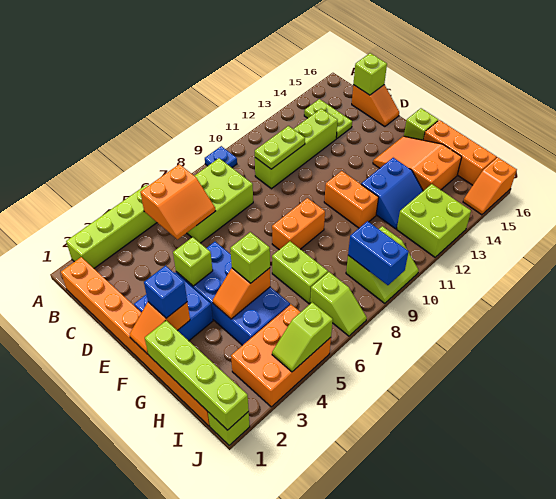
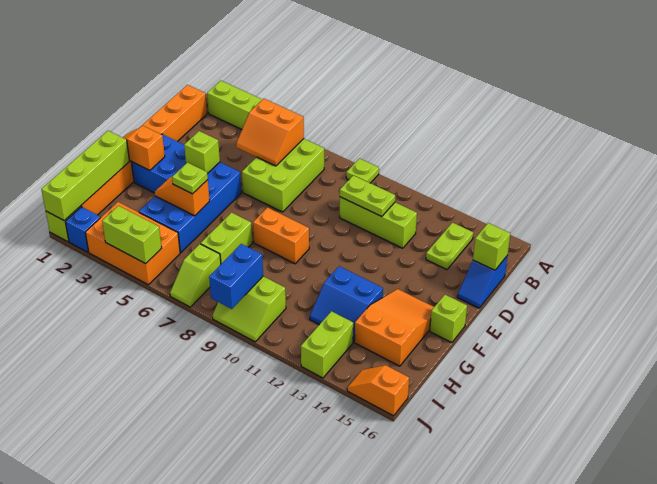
blue 1x1 plate [205,146,237,168] -> lime 1x1 plate [346,159,379,183]
lime 2x3 brick [187,158,253,243] -> lime 2x3 brick turned to [242,139,324,212]
lime 1x4 brick [255,109,338,189] -> lime 1x3 brick [340,197,417,248]
orange 1x2 slope [352,85,399,127] -> blue 1x2 slope [457,255,508,308]
blue 1x1 brick [144,266,187,318] -> blue 1x1 brick moved to [65,207,101,252]
orange 1x2 brick [324,171,379,228] -> none
lime 1x1 brick [230,232,270,283] -> lime 1x1 plate [172,163,208,194]
orange 1x3 brick [424,120,496,185] -> none
lime 2x2 brick [397,184,471,257] -> lime 1x2 brick [301,311,353,378]
lime 1x2 slope [272,302,333,372] -> lime 1x2 brick [102,206,162,264]

